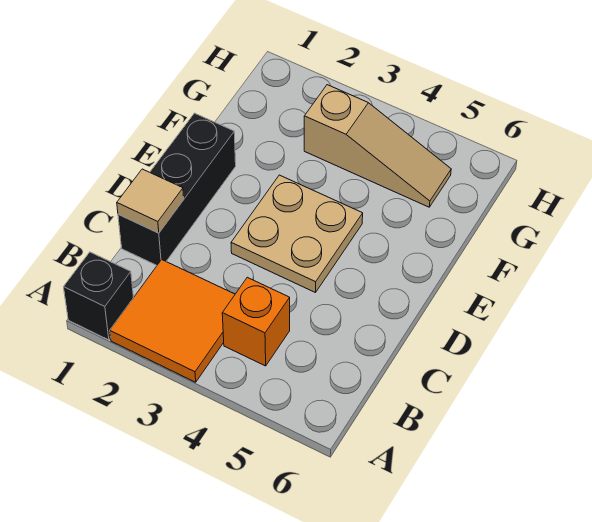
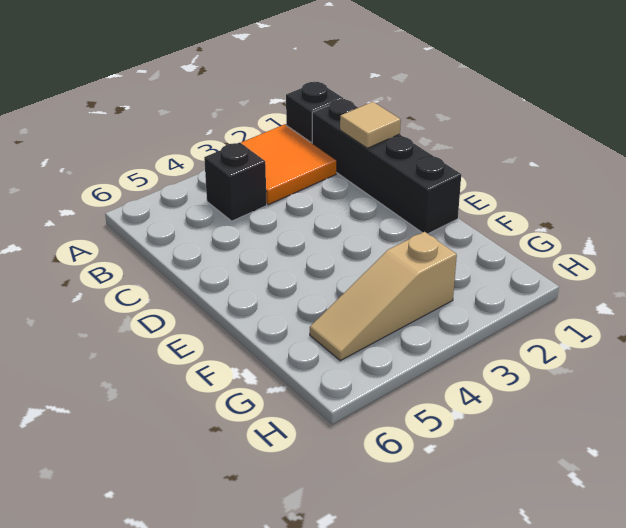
orange 1x1 brick [222,277,290,366] -> black 1x1 brick [204,142,267,221]
black 1x3 brick [118,113,236,265] -> black 1x4 brick [312,99,461,234]
tan 2x2 plate [231,175,363,293] -> none

